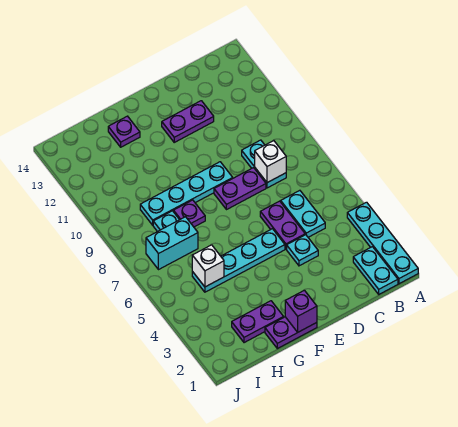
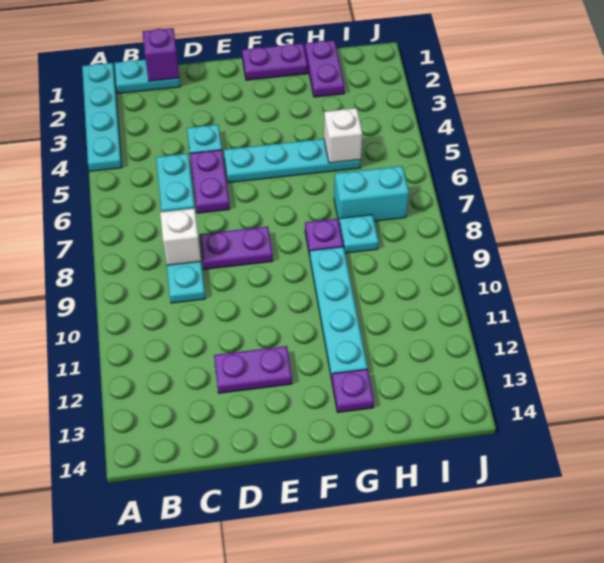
cyan 1x2 plate [353,247,398,294] -> cyan 1x2 plate turned to [114,60,180,93]
cyan 1x4 plate [140,162,233,225] -> cyan 1x4 plate turned to [310,247,367,379]
purple 1x1 brick [285,290,317,332] -> purple 1x1 brick moved to [143,28,179,81]
purple 1x2 plate [232,301,284,343] -> purple 1x2 plate turned to [305,40,345,97]

